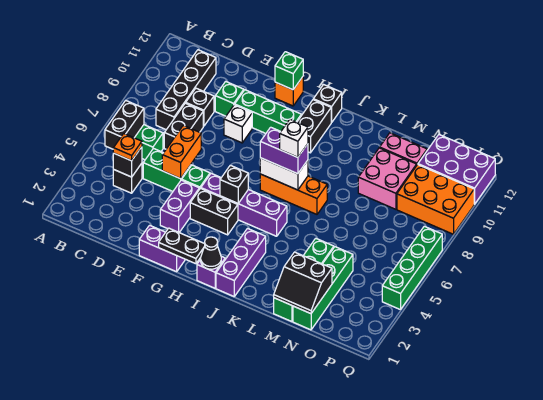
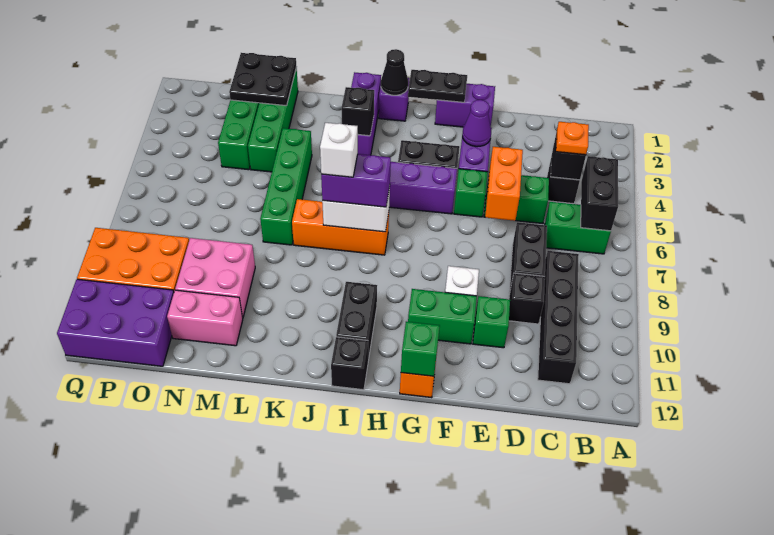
none -> purple 1x1 cone [462,100,491,147]
green 1x3 brick [235,90,301,133] -> green 1x2 brick [408,289,477,344]
black 1x1 brick [220,165,248,203] -> black 1x1 brick moved to [342,87,374,136]
black 2x2 slope [274,252,332,314] -> black 2x2 plate [229,53,297,106]
green 1x4 brick [382,226,442,310] -> green 1x4 brick moved to [260,128,312,245]

